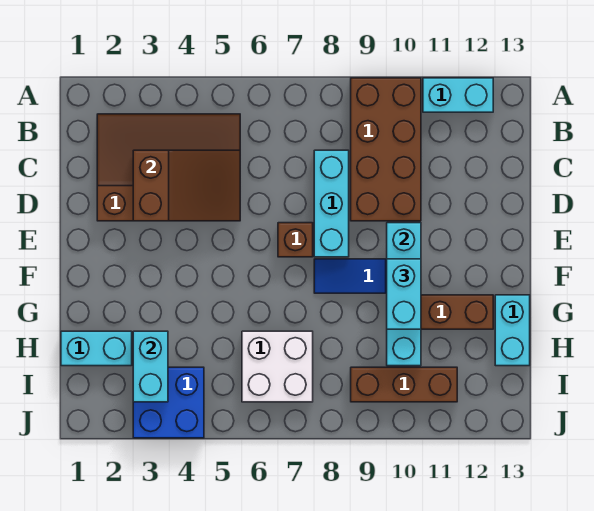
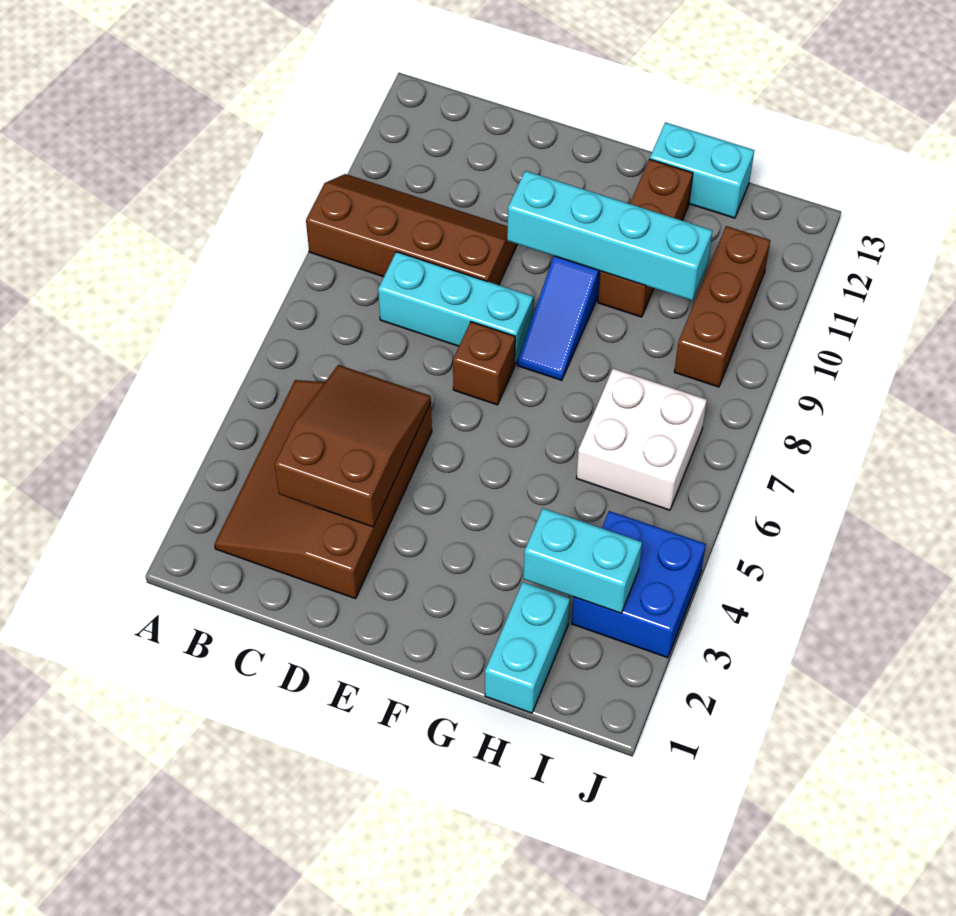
brown 2x4 brick [351,78,421,221] -> brown 2x4 slope [306,174,517,285]
cyan 1x2 brick [423,78,493,112] -> none
cyan 1x2 brick [387,259,421,329] -> none

